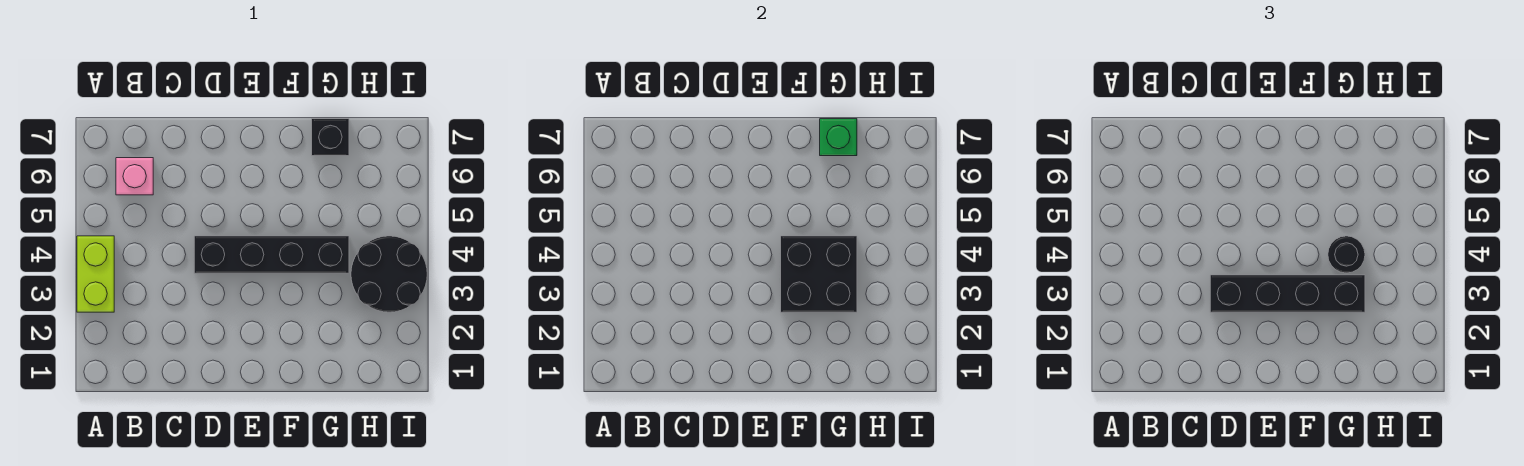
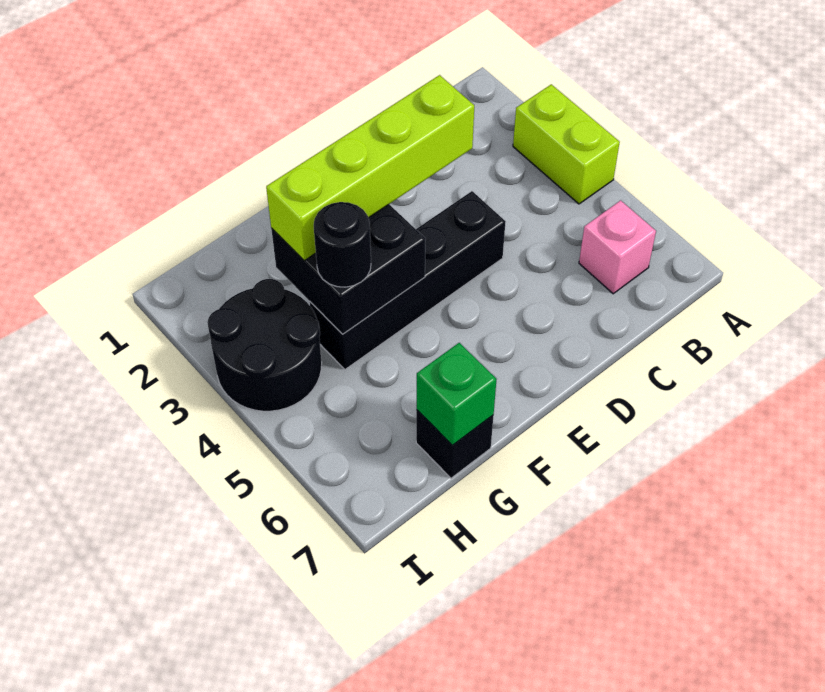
black 1x4 brick [1210,275,1365,312] -> lime 1x4 brick [266,75,474,261]

